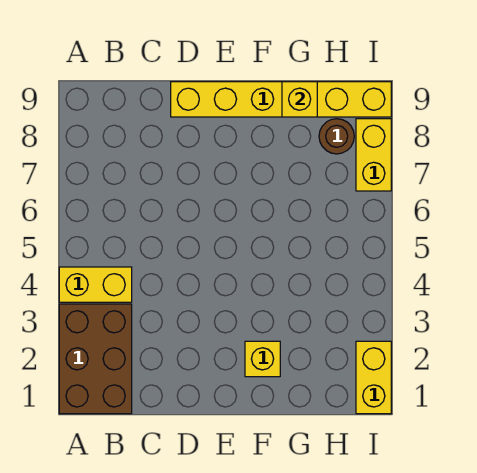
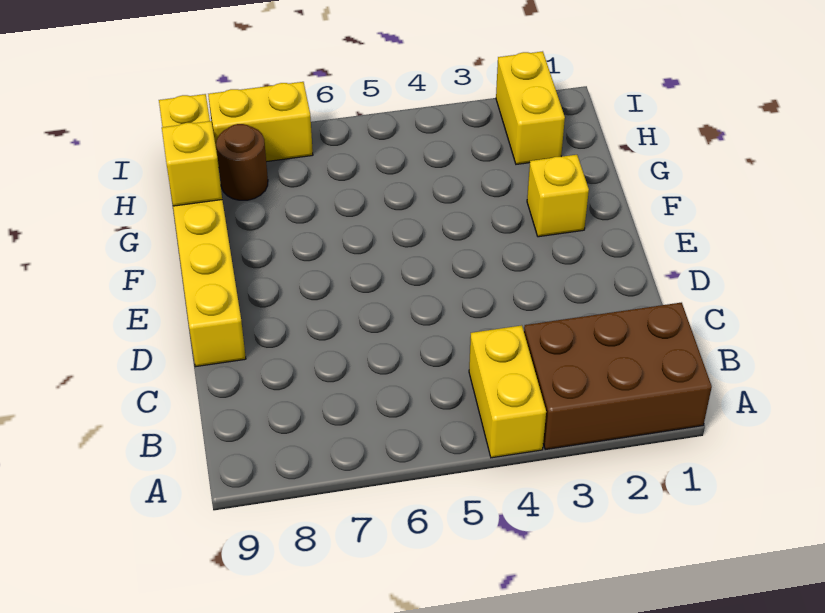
yellow 1x2 brick [356,341,391,414] -> yellow 1x2 brick turned to [496,51,565,164]

